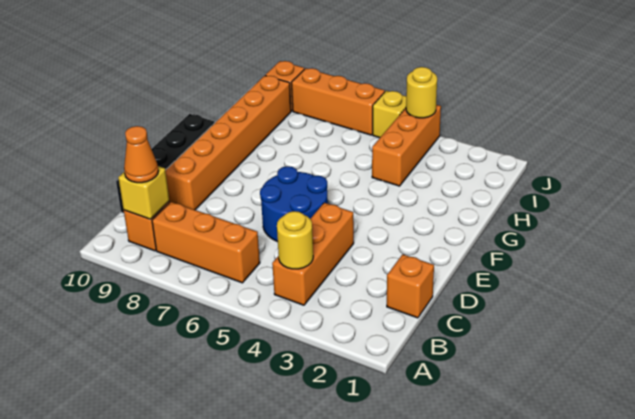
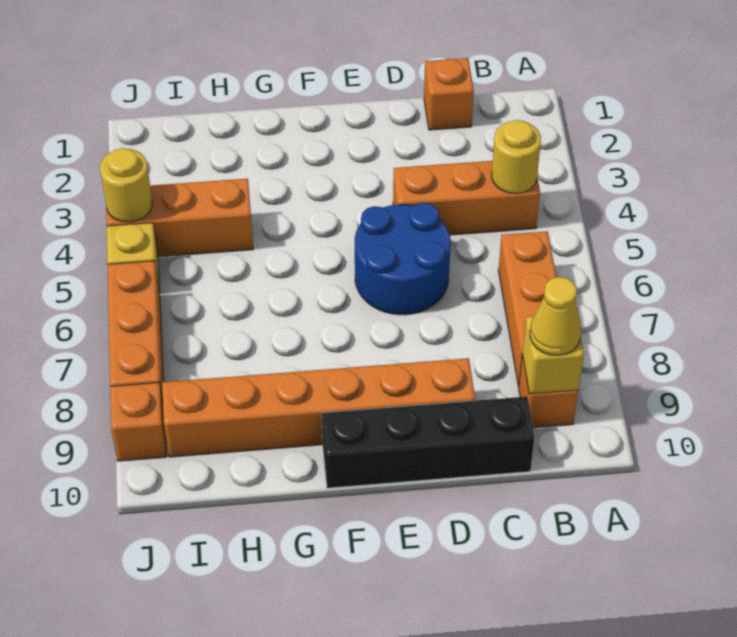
orange 1x1 cone [124,126,158,183] -> yellow 1x1 cone [530,277,581,355]

